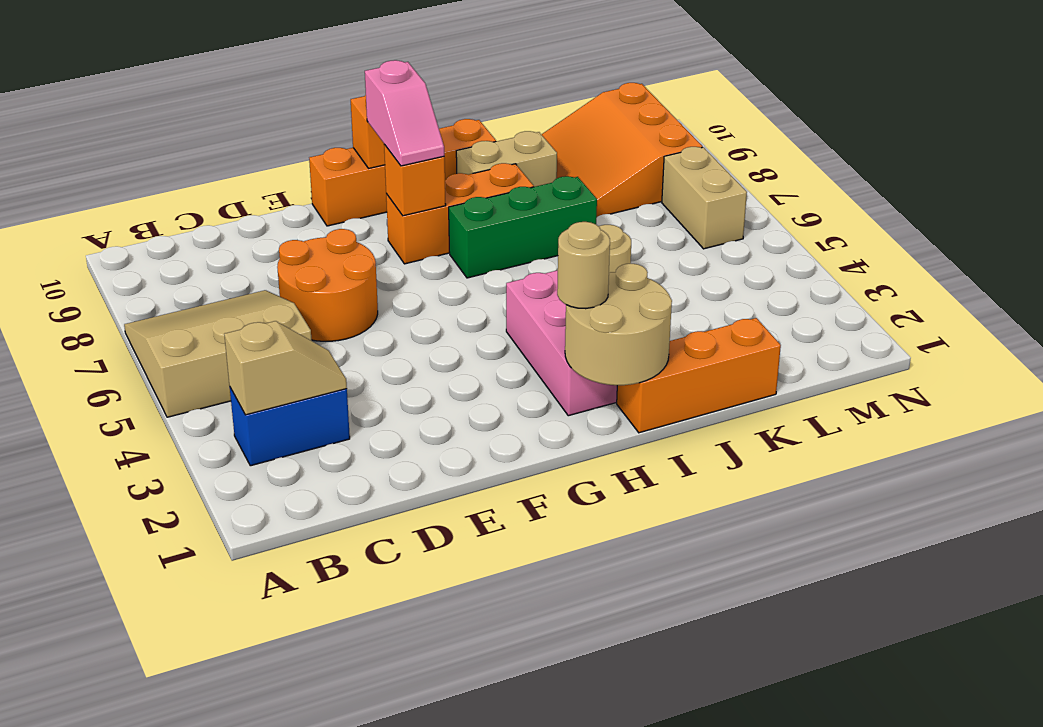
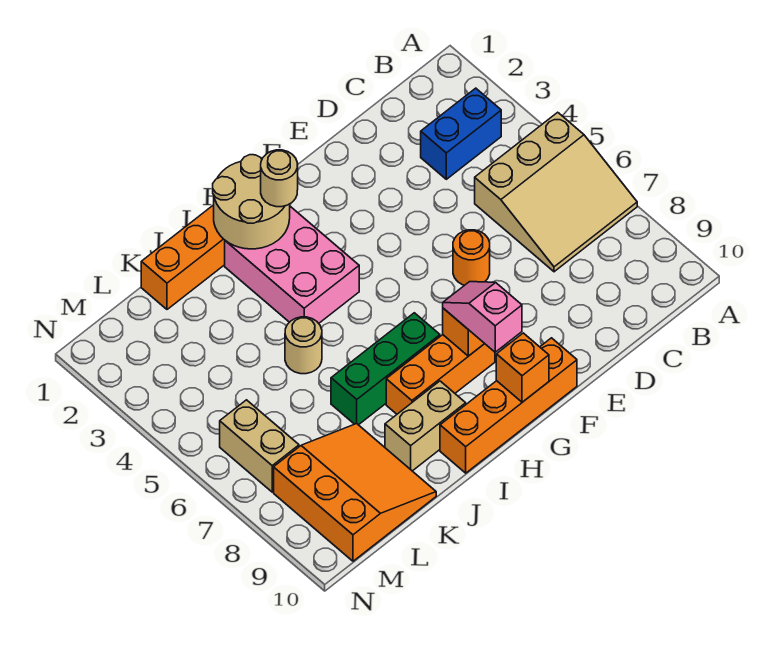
tan 1x2 slope [224,321,347,415] -> none
orange 2x2 round brick [277,229,378,341] -> orange 1x1 round brick [453,230,490,285]

